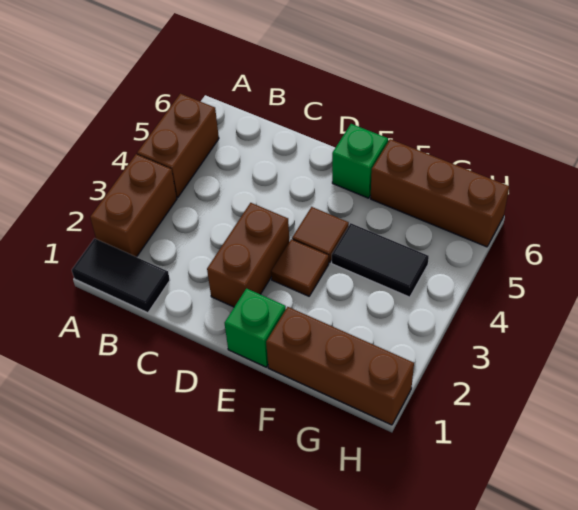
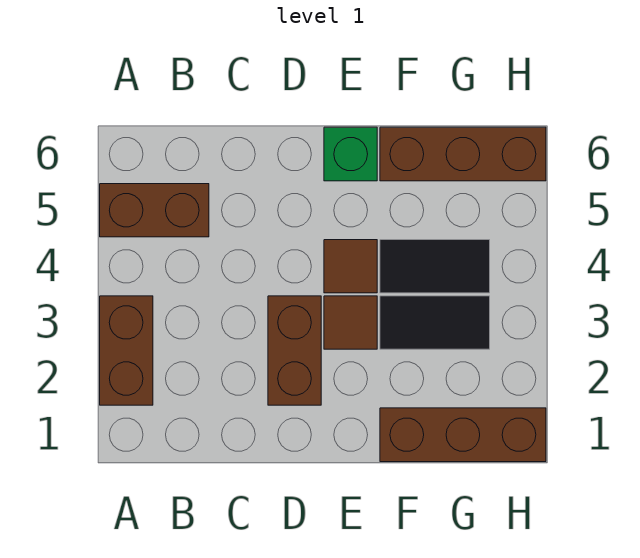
black 1x2 tile [72,238,170,313] -> black 1x2 tile moved to [380,296,490,349]
brown 1x2 brick [137,94,219,198] -> brown 1x2 brick turned to [100,184,209,237]
green 1x1 brick [225,289,286,367] -> none

